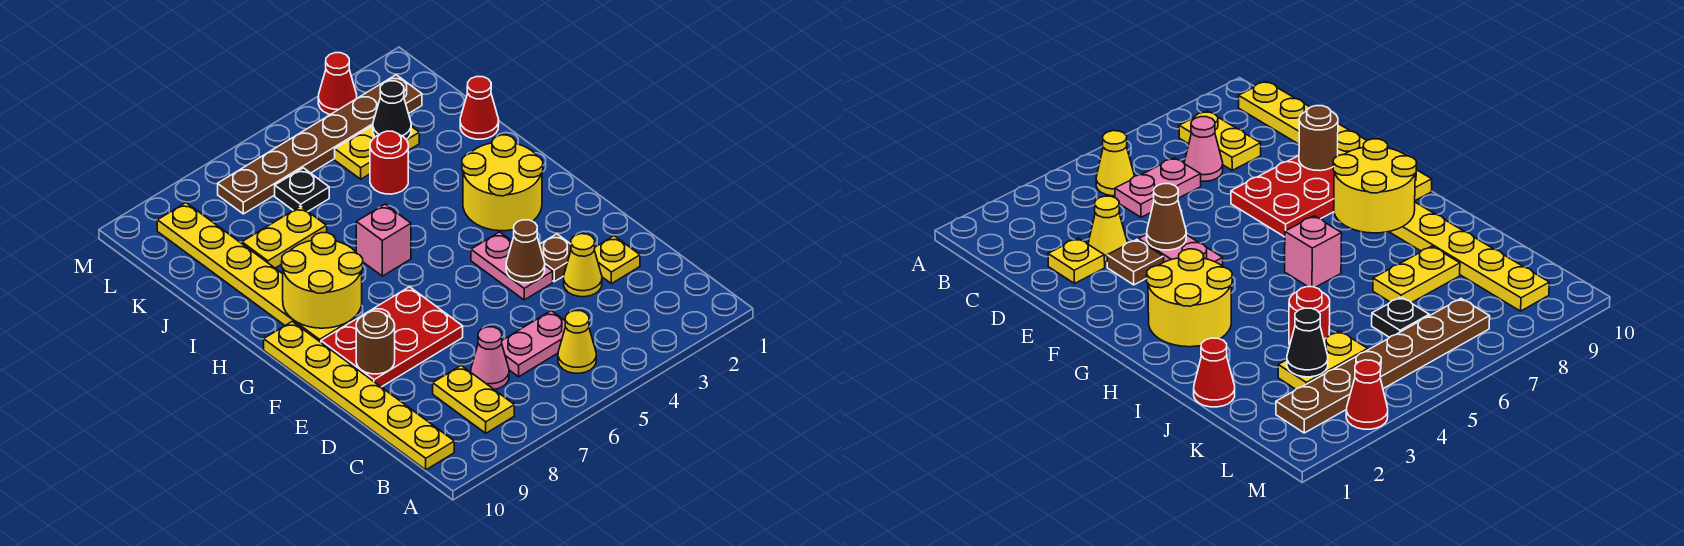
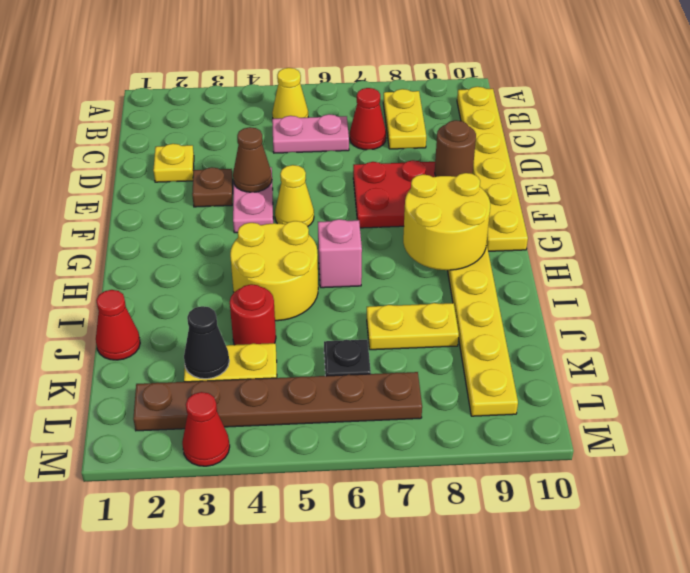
pink 1x1 cone [471,327,509,389] -> red 1x1 cone [350,88,386,150]
yellow 1x1 cone [564,234,602,297] -> yellow 1x1 cone moved to [275,165,314,227]
yellow 2x2 round brick [462,135,543,231] -> yellow 2x2 round brick moved to [230,221,318,321]

